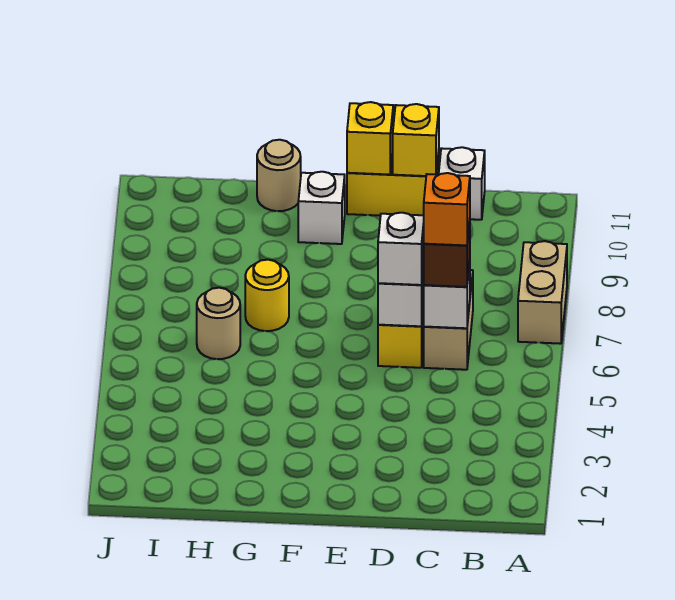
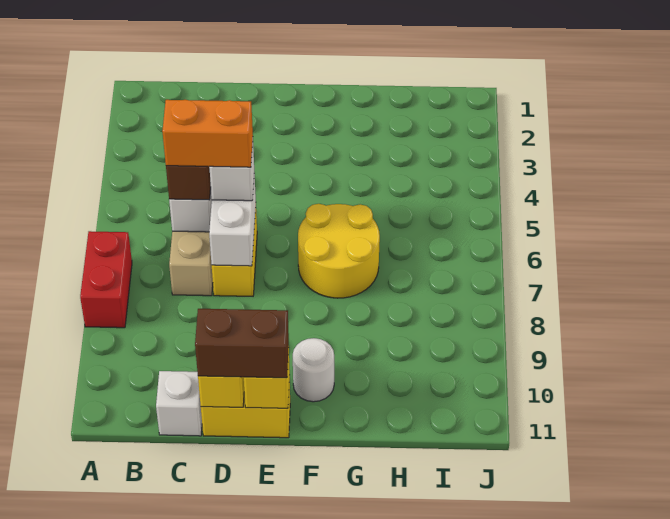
tan 1x2 brick [518,241,567,344] -> red 1x2 brick [80,231,132,328]
orange 1x1 brick [424,173,470,245] -> orange 1x2 brick [162,100,253,167]
none -> brown 1x2 brick [195,309,289,378]
white 1x1 brick [298,172,345,244] -> white 1x1 round brick [293,338,334,402]
yellow 1x1 round brick [245,260,289,331] -> yellow 2x2 round brick [298,204,380,298]
tan 1x1 round brick [257,140,301,211] -> none
tan 1x1 round brick [197,288,240,359] -> none

